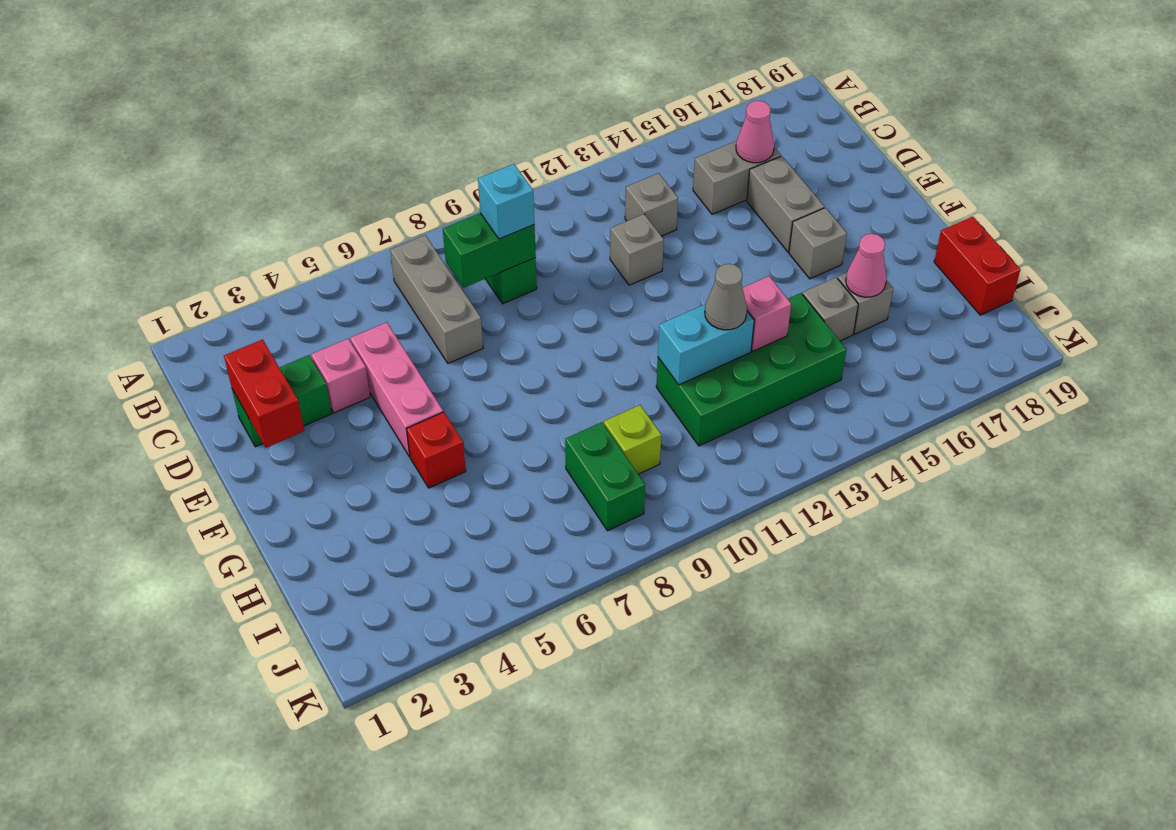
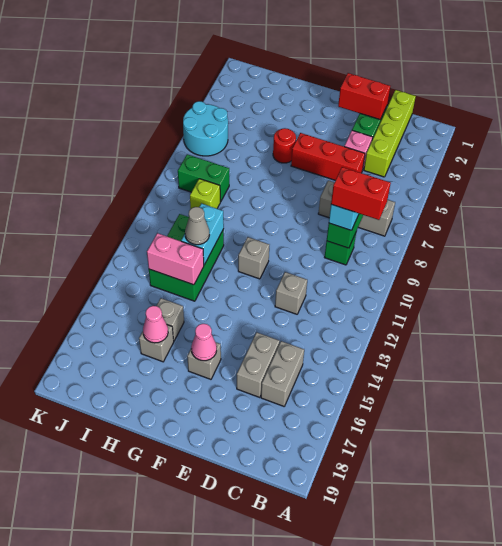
none -> lime 1x4 brick [364,90,416,177]
grey 1x1 brick [625,173,678,236] -> grey 1x1 brick moved to [238,237,269,279]
pink 1x1 cone [736,101,774,163] -> pink 1x1 cone moved to [191,324,217,361]
pink 1x3 brick [350,322,443,457] -> red 1x3 brick [291,133,365,180]
grey 1x2 brick [747,156,824,252] -> grey 1x2 brick turned to [237,332,280,397]
red 1x1 brick [407,412,466,488] -> red 1x1 round brick [273,128,296,163]
green 2x4 brick [656,293,846,446] -> green 2x3 brick [149,214,224,301]
pink 1x1 brick [743,276,791,351] -> pink 1x2 brick [147,233,204,285]
red 1x2 brick [934,216,1020,315] -> red 1x2 brick moved to [331,167,391,220]
none -> cyan 2x2 round brick [183,101,228,156]

